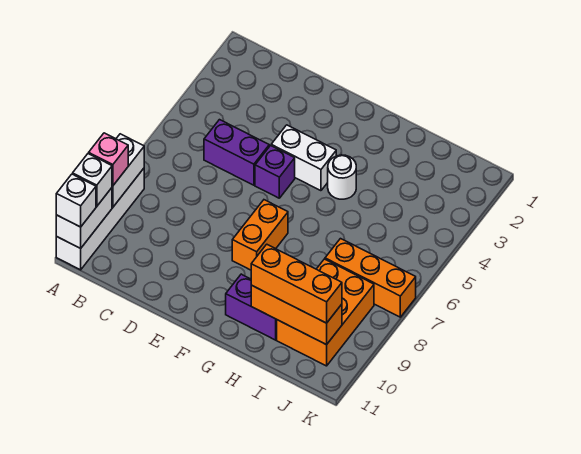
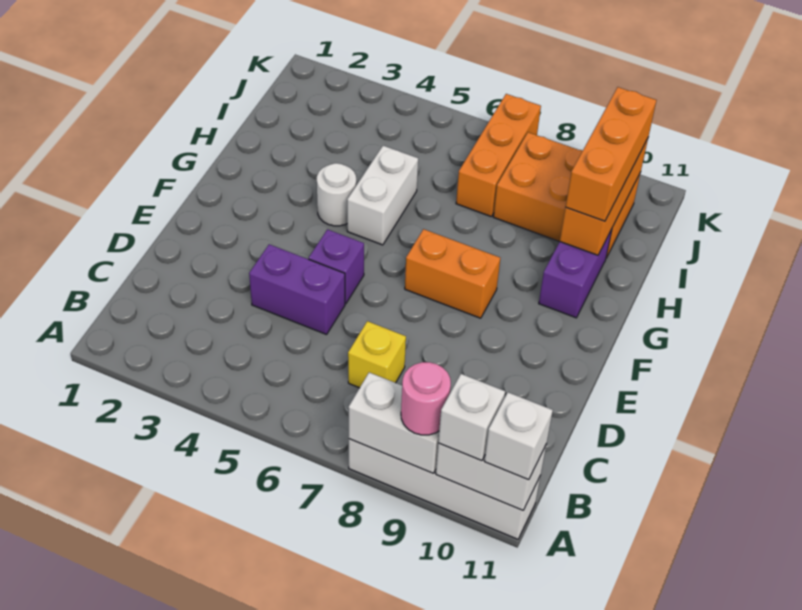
pink 1x1 brick [89,133,128,186] -> pink 1x1 round brick [401,362,451,435]
purple 1x2 brick [204,120,269,185] -> purple 1x2 brick turned to [249,244,345,335]
none -> yellow 1x1 brick [348,321,406,388]
white 1x2 brick [271,125,336,191] -> white 1x2 brick moved to [347,146,418,245]

